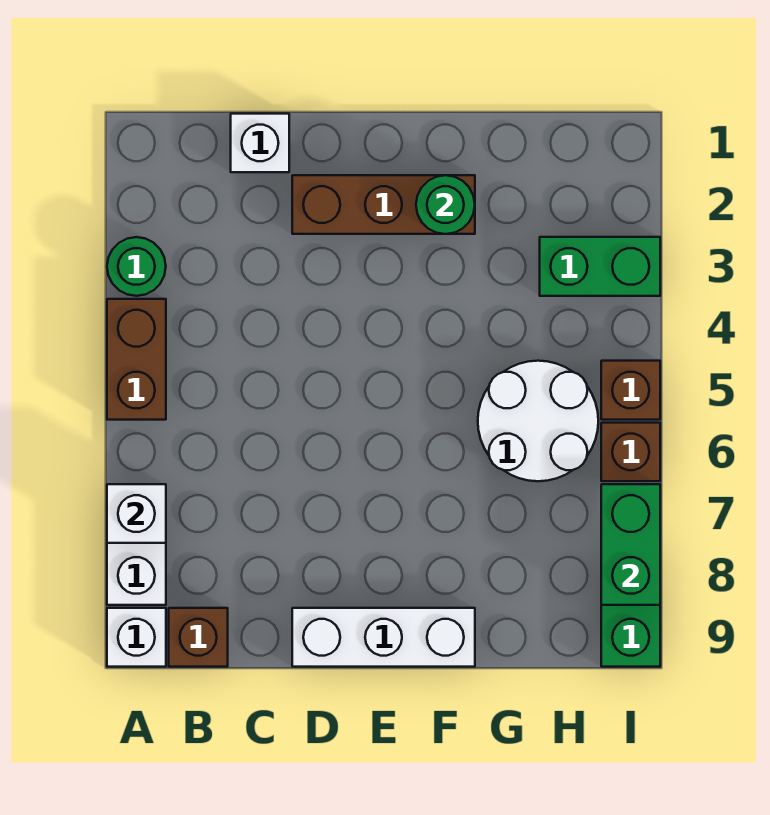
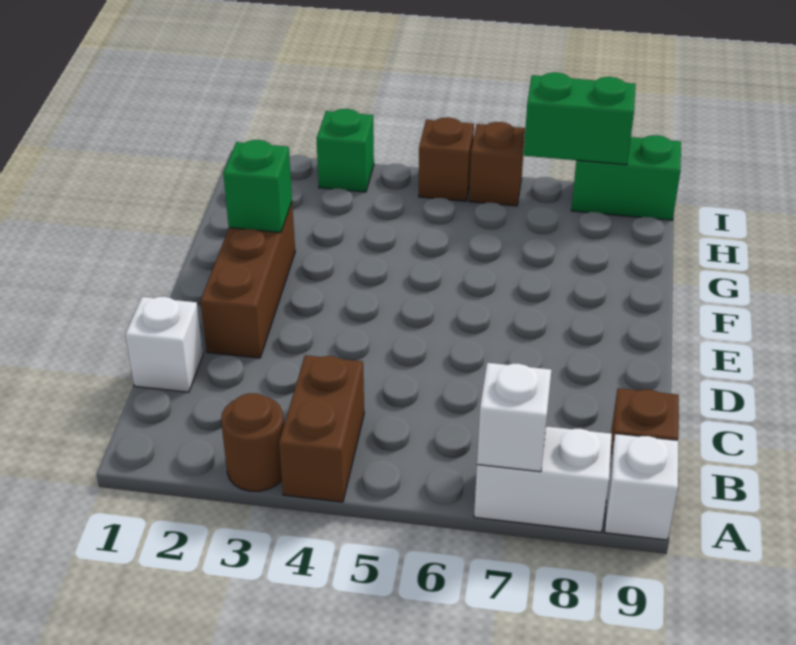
green 1x1 round brick [107,237,166,296] -> brown 1x1 round brick [221,393,284,491]
brown 1x2 brick [107,299,166,420] -> brown 1x2 brick turned to [279,355,364,502]
white 1x3 brick [292,608,475,667] -> none
green 1x1 round brick [416,175,475,234] -> green 1x1 brick [223,140,292,233]
white 2x2 round brick [478,361,598,481] -> none
green 1x2 brick [540,237,660,296] -> green 1x1 brick [316,109,374,192]

